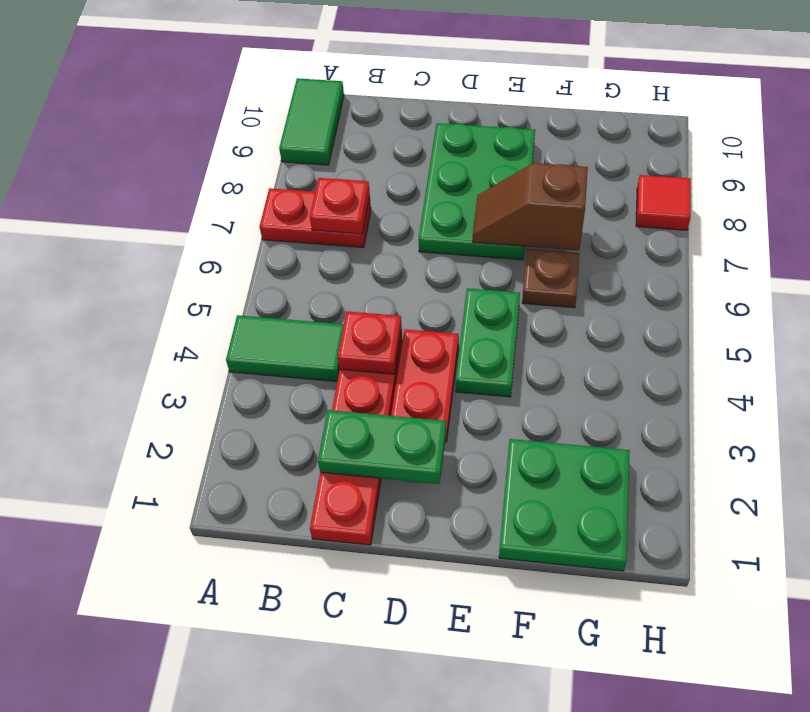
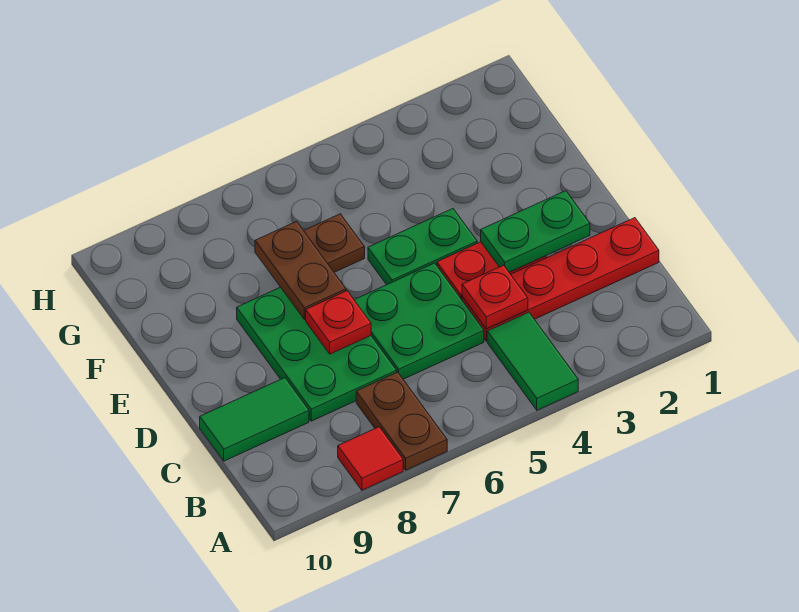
red 1x2 plate [260,188,371,248] -> brown 1x2 plate [356,372,447,470]
green 1x2 tile [279,78,344,165] -> green 1x2 tile moved to [200,378,309,461]
red 1x1 plate [310,178,370,234] -> red 1x1 plate moved to [306,291,371,354]
green 1x2 plate [318,410,446,484] -> green 1x2 plate turned to [481,191,590,272]
green 2x3 plate [419,123,535,260] -> green 2x3 plate turned to [237,287,397,421]
brown 1x2 slope [473,163,588,250] -> brown 1x2 plate [255,221,346,320]
green 2x2 plate [499,439,630,571] -> green 2x2 plate moved to [355,263,484,379]
red 1x1 tile [636,175,691,230] -> red 1x1 tile moved to [338,427,403,490]

